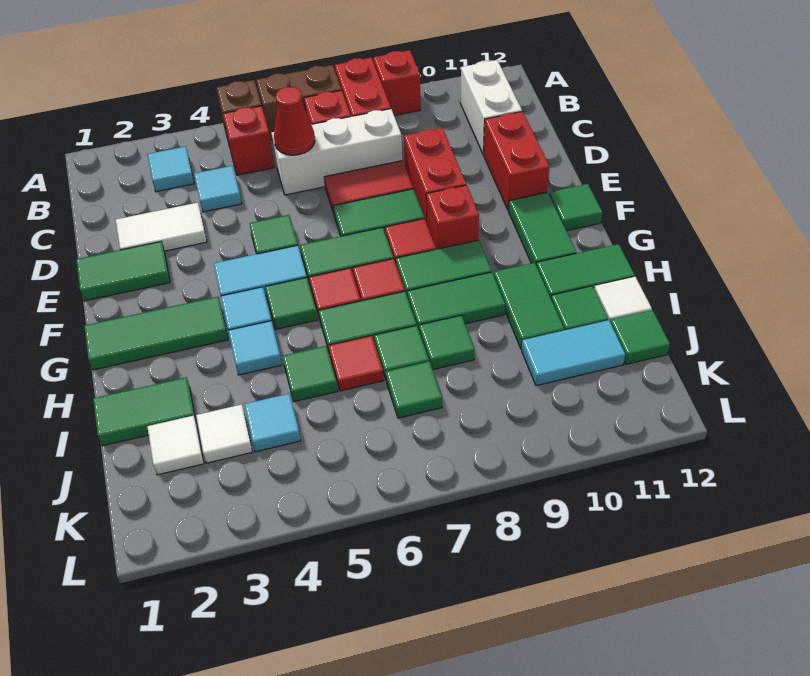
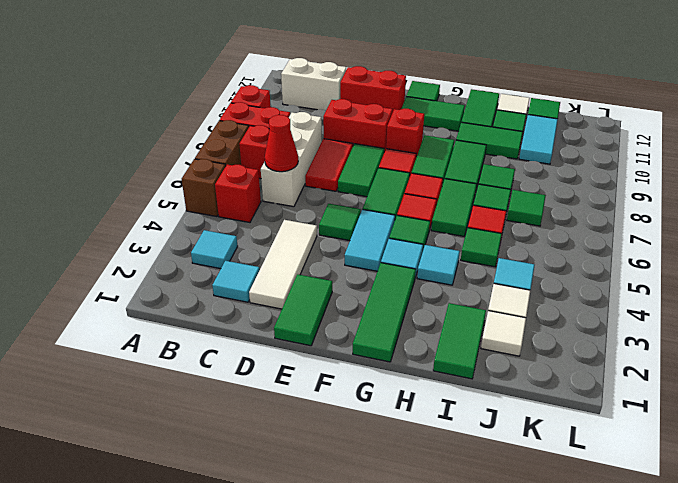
cyan 1x1 tile [194,166,242,212] -> cyan 1x1 tile moved to [212,261,260,302]
white 1x2 tile [116,203,207,251] -> white 1x3 tile [249,220,317,309]

